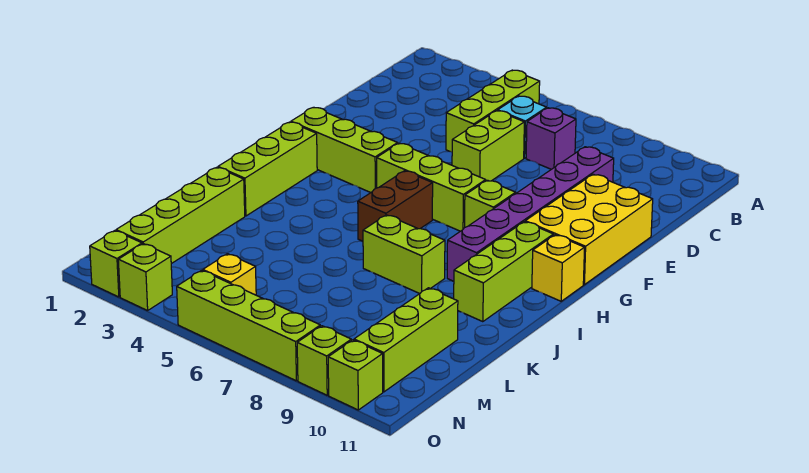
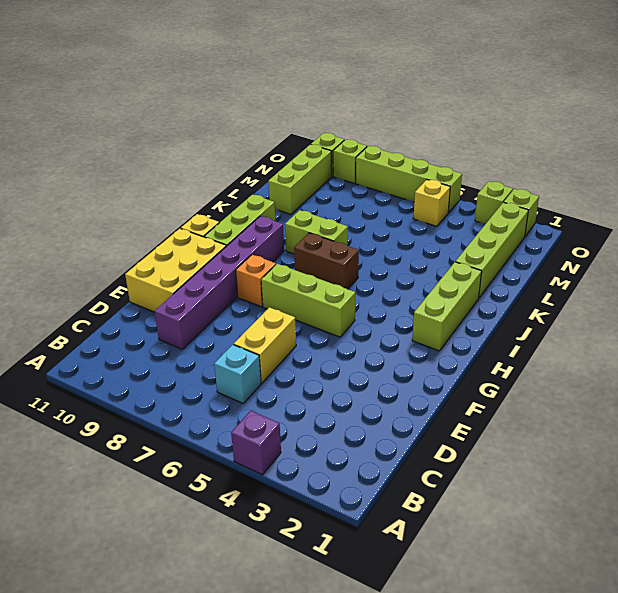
lime 1x3 brick [446,70,540,152] -> none
purple 1x1 brick [526,108,576,169] -> purple 1x1 brick moved to [231,411,281,475]
lime 1x2 brick [452,111,524,181] -> yellow 1x2 brick [234,307,296,383]
lime 1x3 brick [291,107,398,193] -> none
lime 1x1 brick [465,180,516,227] -> orange 1x1 brick [236,255,276,307]
brown 1x2 brick [358,171,433,241] -> brown 1x2 brick turned to [294,233,359,289]

